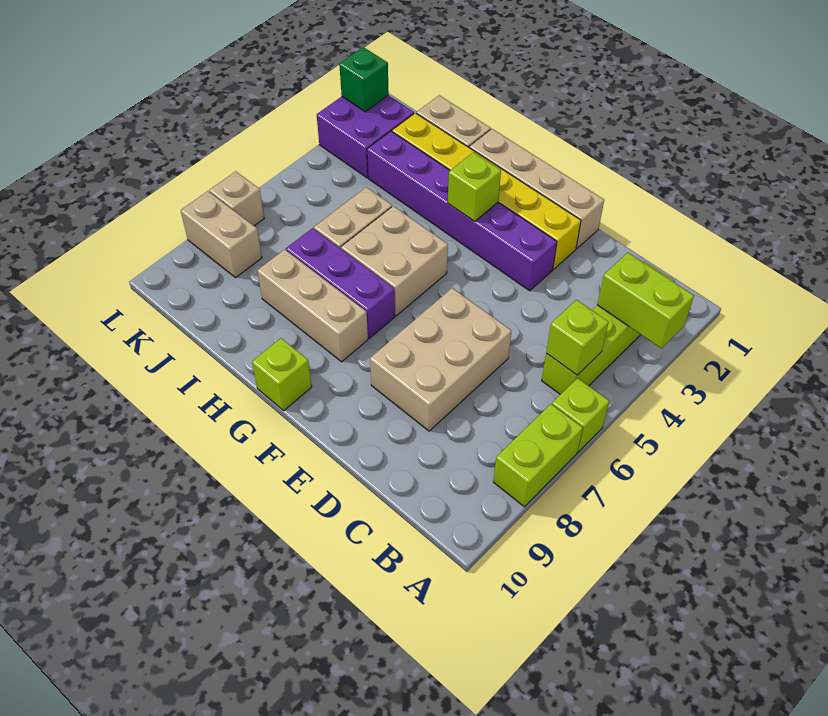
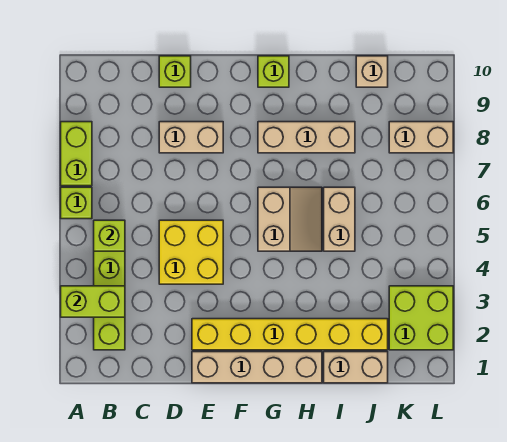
none -> yellow 2x2 brick [159,220,223,284]
tan 2x3 brick [370,288,511,431] -> tan 1x2 brick [159,122,223,153]
purple 1x6 brick [367,131,557,291] -> none
lime 1x1 brick [448,152,501,221] -> lime 1x1 brick moved to [159,56,191,87]
tan 2x2 brick [341,206,448,316] -> tan 2x2 slope [258,187,322,251]
purple 1x3 brick [286,228,395,338] -> none
purple 2x2 brick [317,95,414,178] -> lime 2x2 brick [389,286,453,350]
green 1x1 brick [339,47,389,112] -> none
tan 1x1 brick [209,171,264,226] -> tan 1x1 brick moved to [356,56,388,87]

